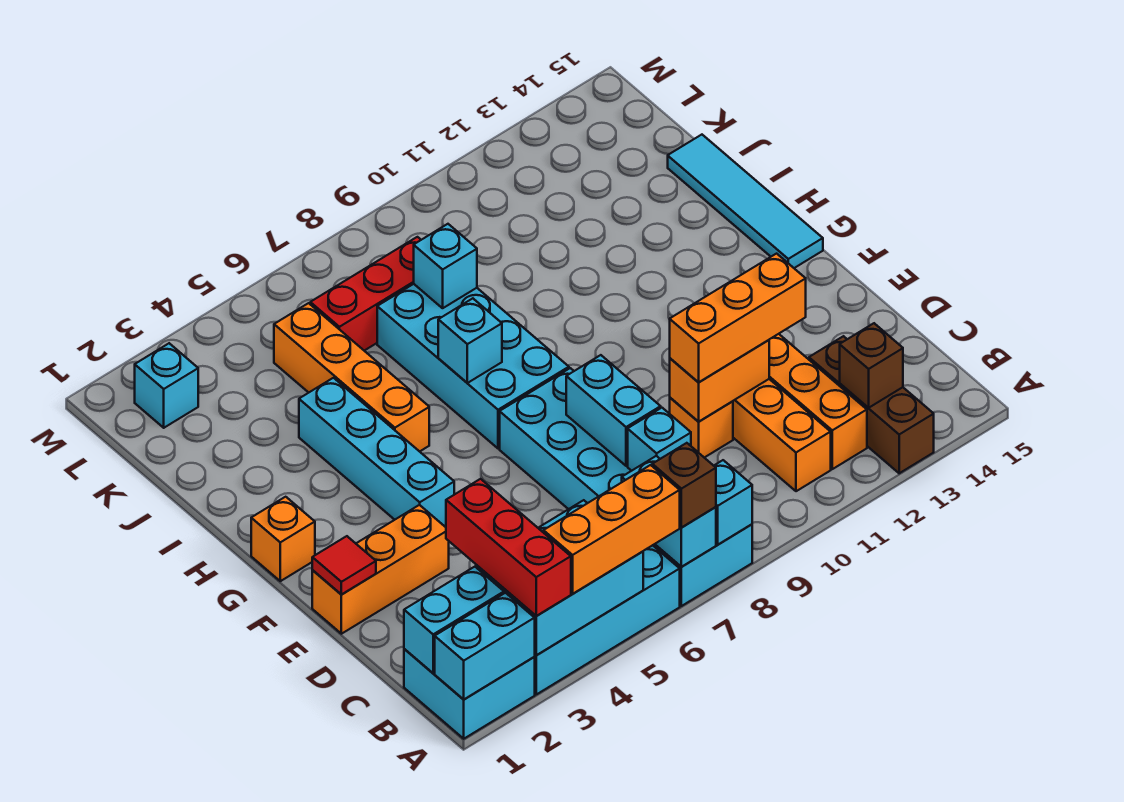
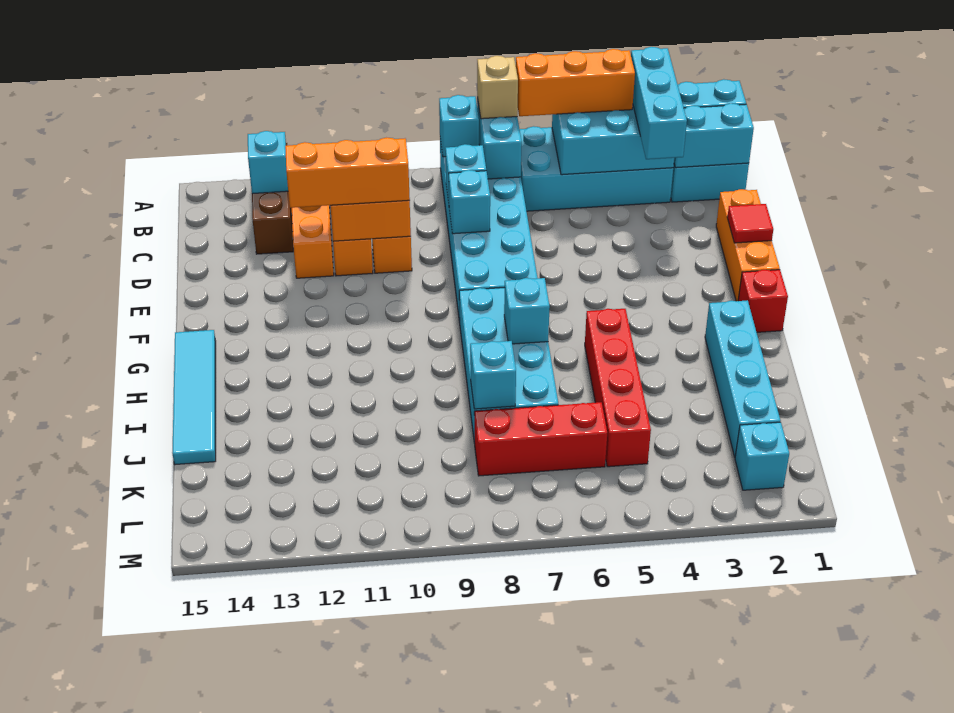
red 1x3 brick [446,479,571,616] -> cyan 1x3 brick [631,47,687,159]
brown 1x1 brick [652,443,716,527] -> tan 1x1 brick [477,56,518,119]
brown 1x1 brick [840,323,903,408] -> cyan 1x1 brick [248,131,288,194]
cyan 1x2 brick [566,355,661,466] -> cyan 1x1 brick [449,170,490,234]
orange 1x3 brick [312,505,449,634] -> orange 1x3 brick turned to [716,189,780,301]
cyan 1x4 brick [299,378,454,526] -> cyan 1x4 brick moved to [705,300,780,457]
orange 1x1 brick [251,497,315,581] -> red 1x1 brick [738,269,788,332]
orange 1x4 brick [274,303,429,452] -> red 1x4 brick [585,309,651,467]

